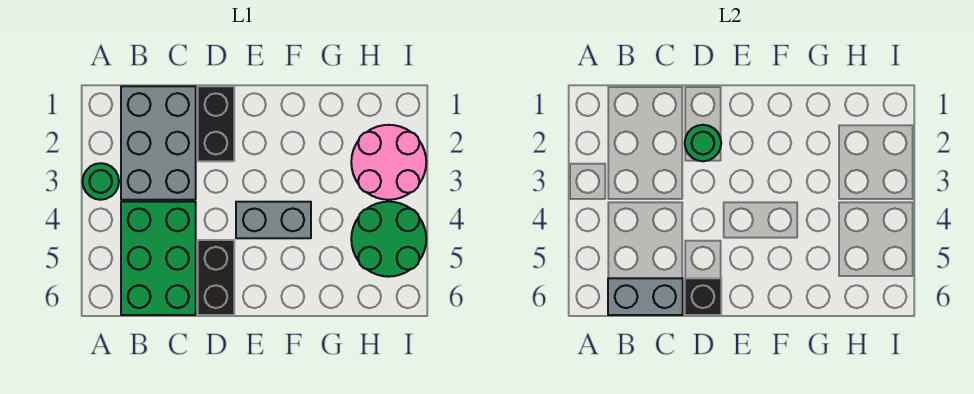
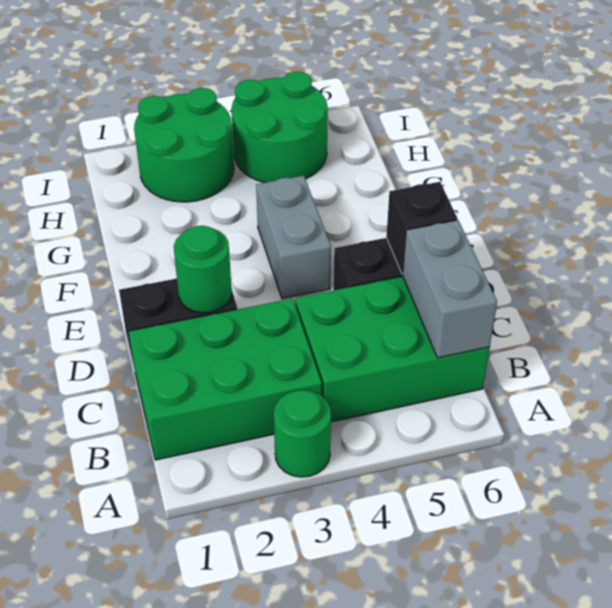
grey 2x3 brick [121,86,196,200] -> green 2x3 brick [129,299,322,460]
pink 2x2 round brick [351,125,426,200] -> green 2x2 round brick [134,88,234,202]

